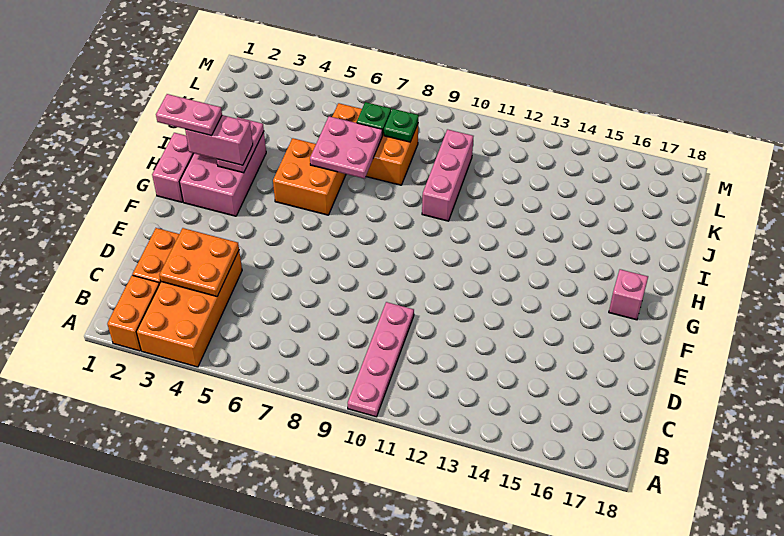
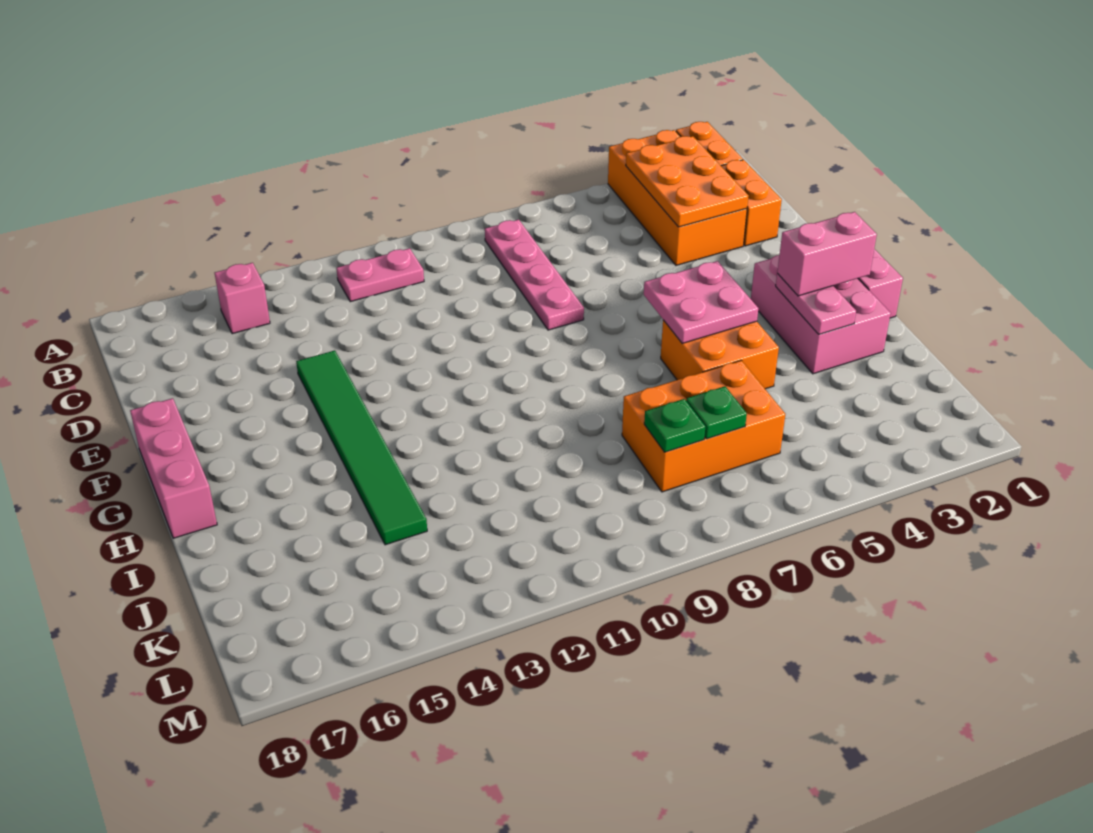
pink 1x4 plate [348,302,414,417] -> pink 1x4 plate moved to [485,220,584,330]
orange 2x2 plate [160,228,239,296] -> orange 2x3 plate [626,136,748,227]
none -> green 1x6 tile [296,350,427,545]
pink 1x1 brick [609,269,648,320] -> pink 1x1 brick moved to [215,263,270,334]
pink 1x2 plate [156,94,222,136] -> pink 1x2 plate moved to [336,248,424,302]
pink 2x2 plate [310,116,382,179] -> pink 2x2 plate moved to [644,261,758,343]
pink 1x3 brick [422,129,473,221] -> pink 1x3 brick moved to [130,398,217,538]

